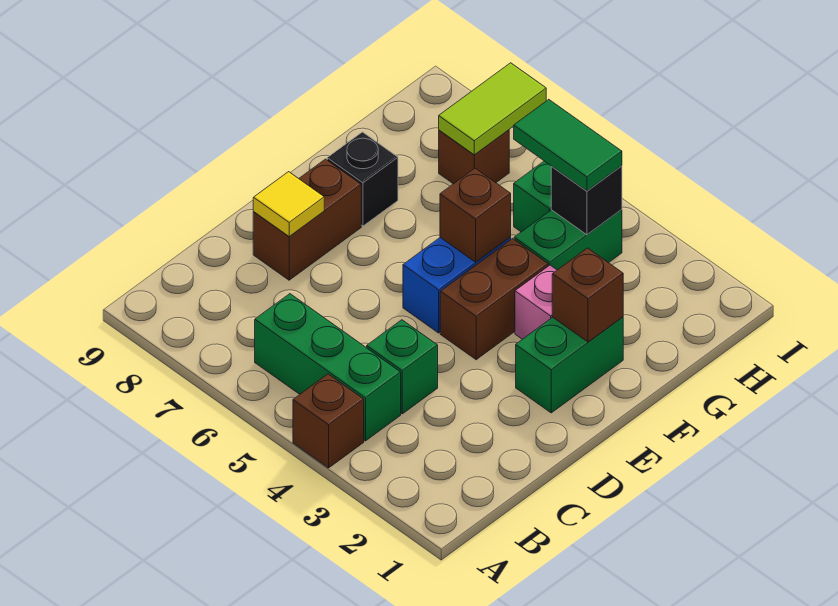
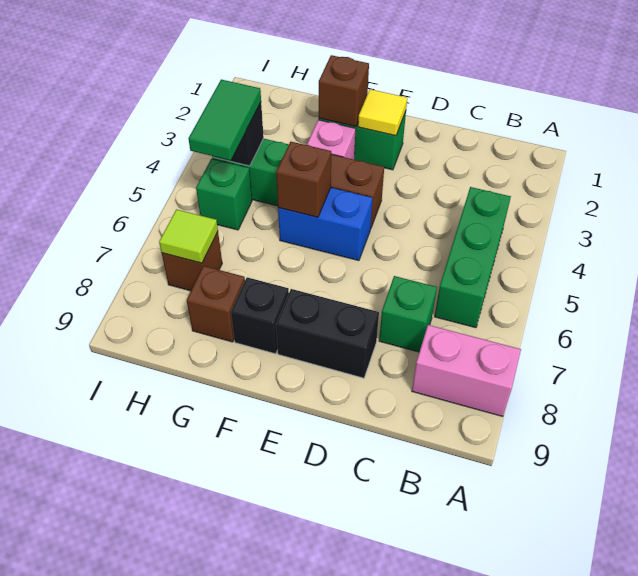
brown 1x1 brick [293,374,364,468] -> brown 1x1 brick moved to [187,266,245,342]
none -> pink 1x2 brick [412,325,521,416]
green 1x1 brick [367,320,438,414] -> green 1x1 brick moved to [379,276,437,352]
brown 1x2 brick [253,159,361,280] -> black 1x2 brick [276,289,379,378]
yellow 1x1 tile [253,172,324,237] -> yellow 1x1 tile moved to [358,89,407,136]
lime 1x2 tile [439,63,546,155] -> lime 1x1 tile [159,210,218,263]

